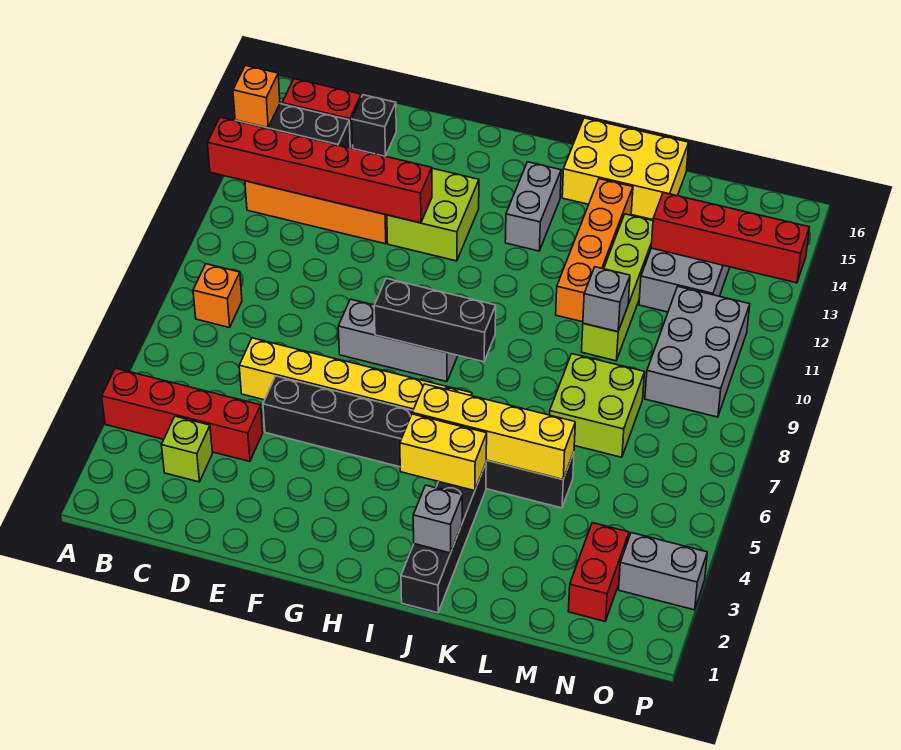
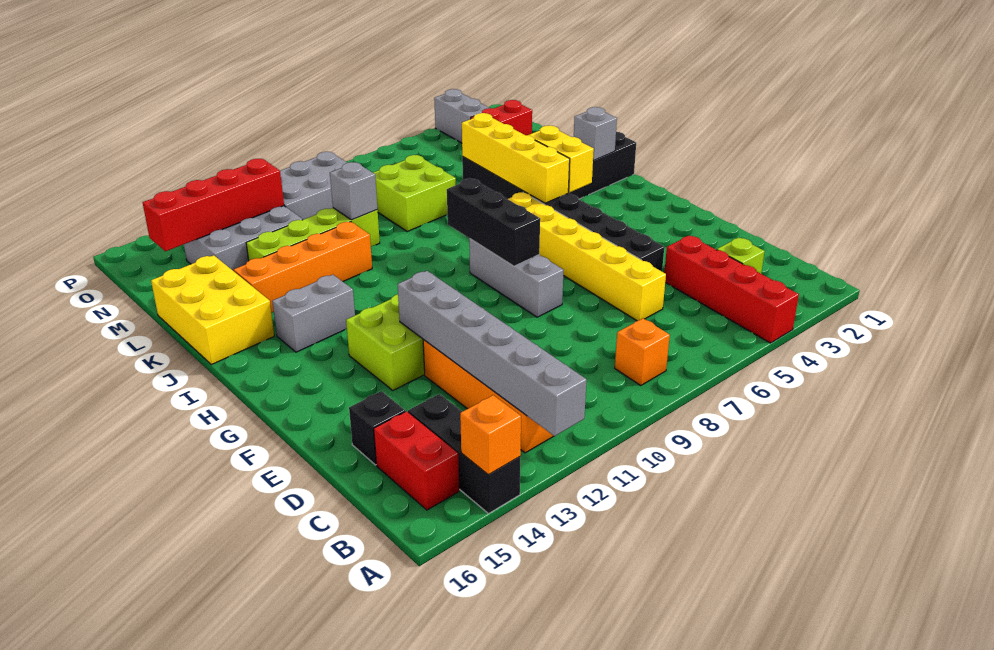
red 1x6 brick [207,117,432,223] -> grey 1x6 brick [398,271,587,436]
red 1x4 brick [651,192,809,283] -> red 1x4 brick turned to [143,159,284,251]

